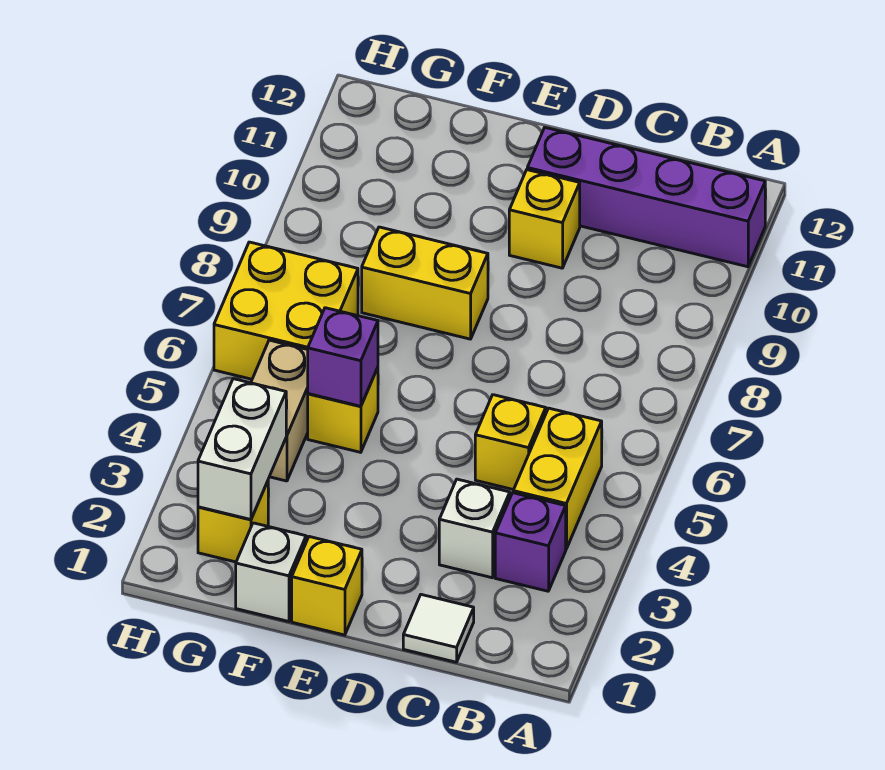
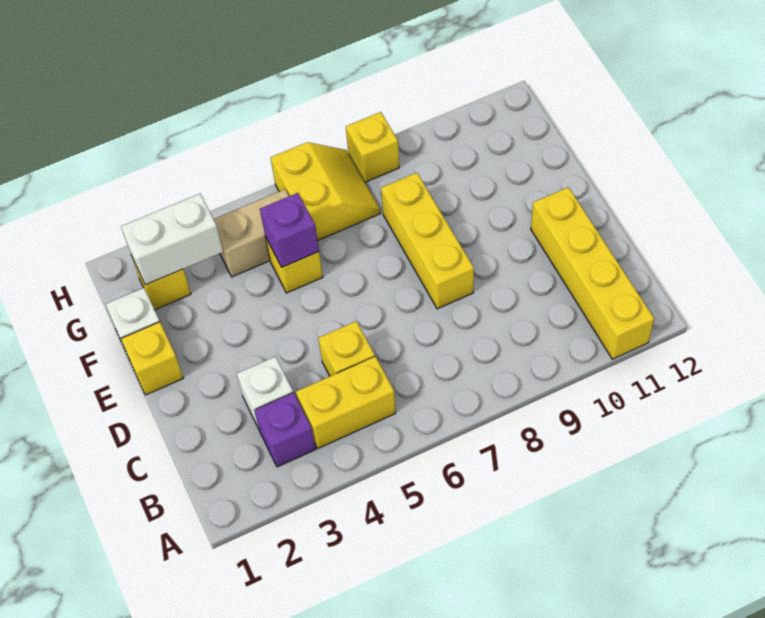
purple 1x4 brick [527,128,765,267] -> yellow 1x4 brick [531,187,654,359]
white 1x1 tile [403,595,474,662] -> none
yellow 1x1 brick [509,170,580,268] -> yellow 1x1 brick moved to [346,112,399,182]
yellow 1x2 brick [362,227,488,339] -> yellow 1x3 brick [381,173,474,309]
yellow 2x2 brick [214,242,358,379] -> yellow 2x2 slope [271,142,380,240]

